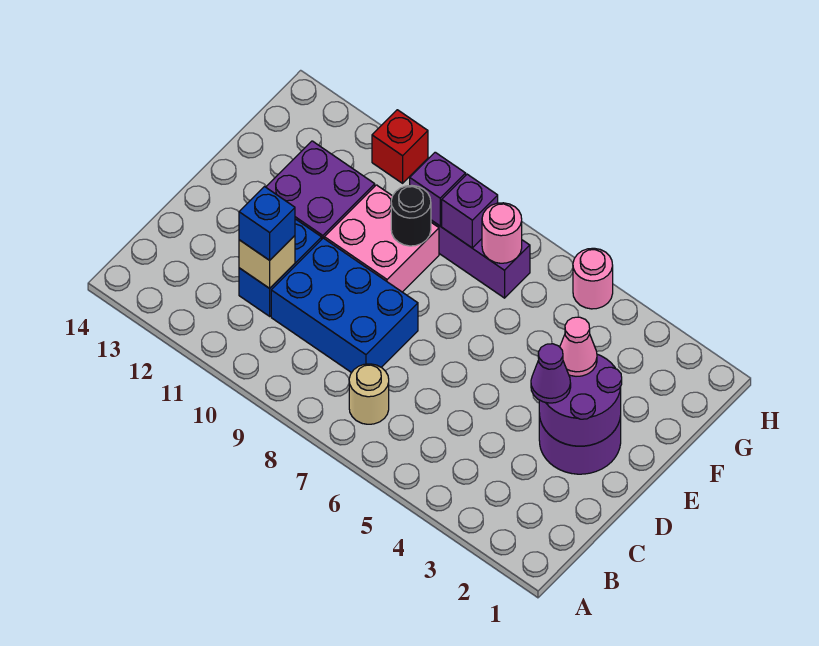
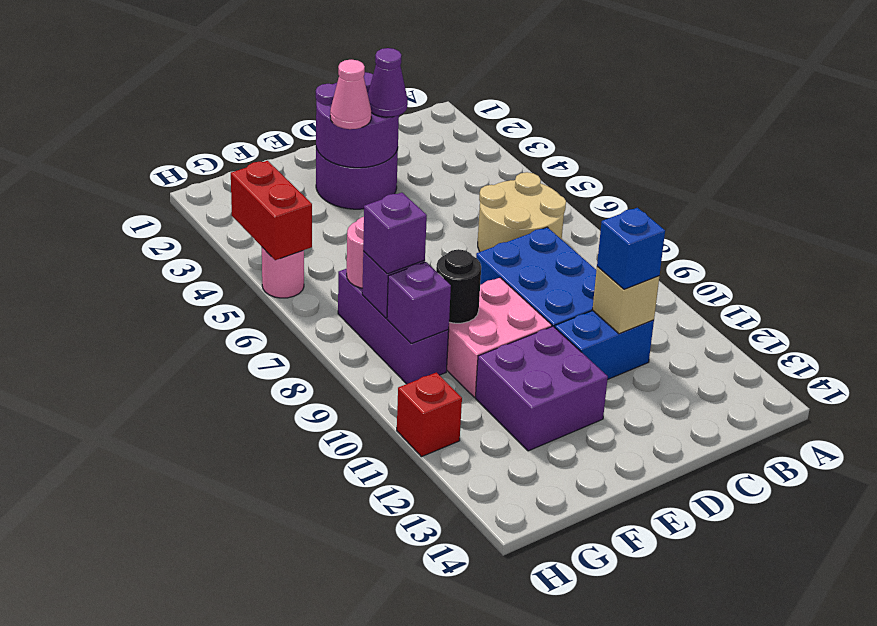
tan 1x1 round brick [349,364,389,424] -> tan 2x2 round brick [478,172,566,252]
none -> purple 1x1 brick [363,193,427,274]
none -> red 1x2 brick [231,161,312,260]

